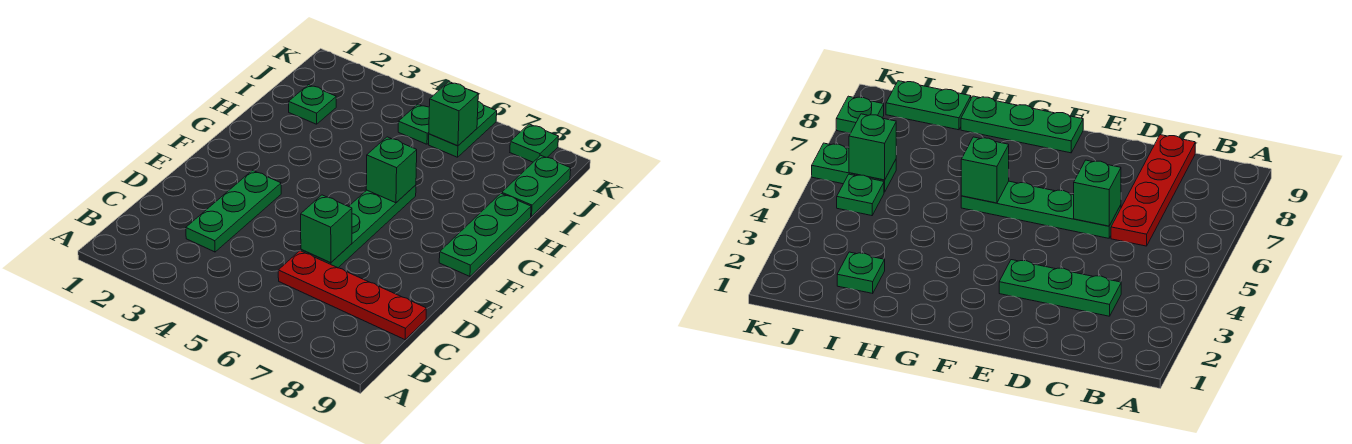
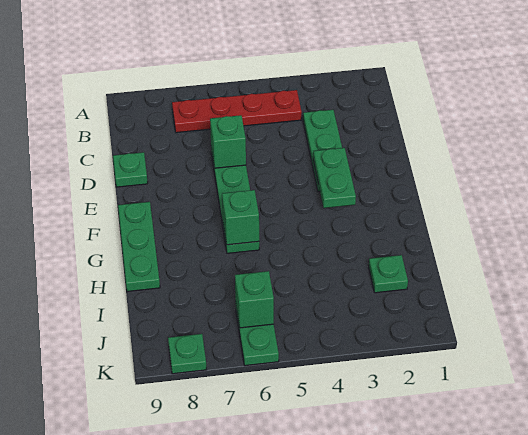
red 1x4 plate [278,251,426,340] -> red 1x4 plate moved to [172,90,302,133]
green 1x2 plate [502,155,571,216] -> green 1x2 plate moved to [313,148,356,208]
green 1x1 plate [398,104,429,144] -> green 1x1 plate moved to [113,152,148,187]

